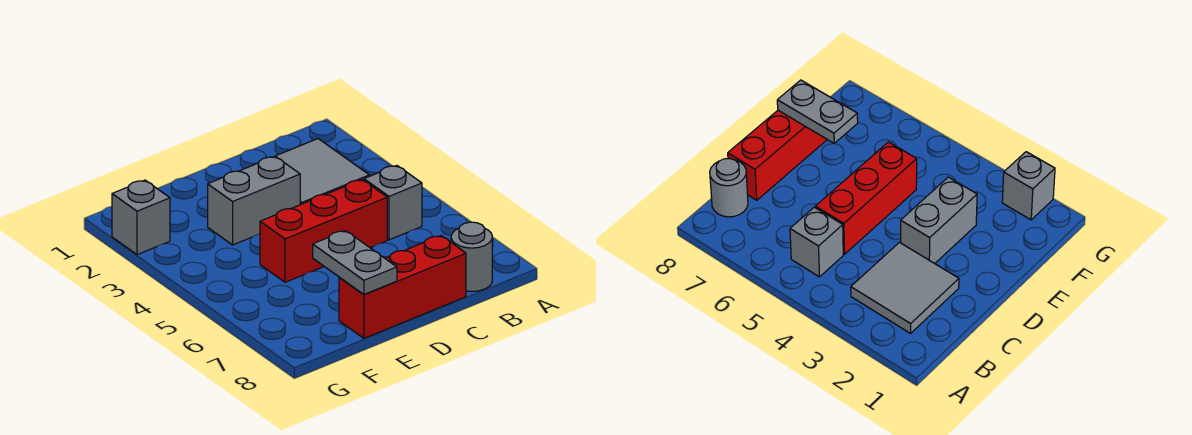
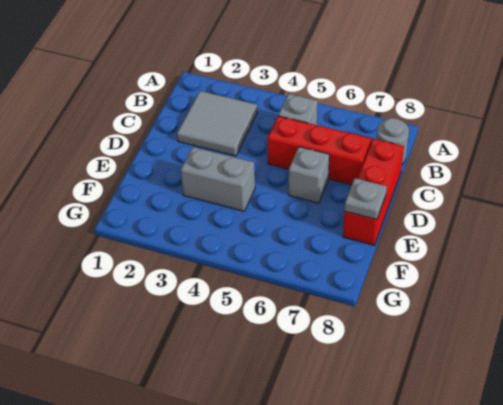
red 1x3 brick [260,180,387,282] -> red 1x3 brick turned to [267,116,371,185]
grey 1x2 brick [208,156,300,245] -> grey 1x2 brick turned to [181,147,255,211]
grey 1x2 plate [313,231,397,294] -> grey 1x1 plate [344,178,387,220]
grey 1x1 brick [112,180,170,255] -> grey 1x1 brick moved to [289,147,329,203]

